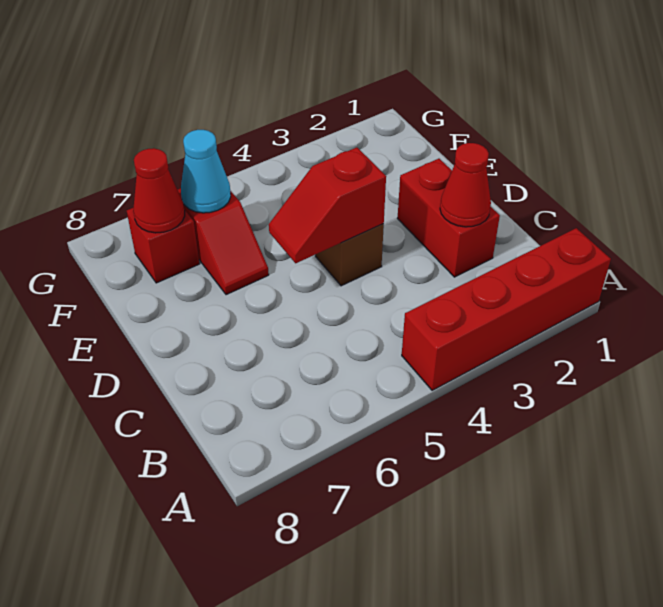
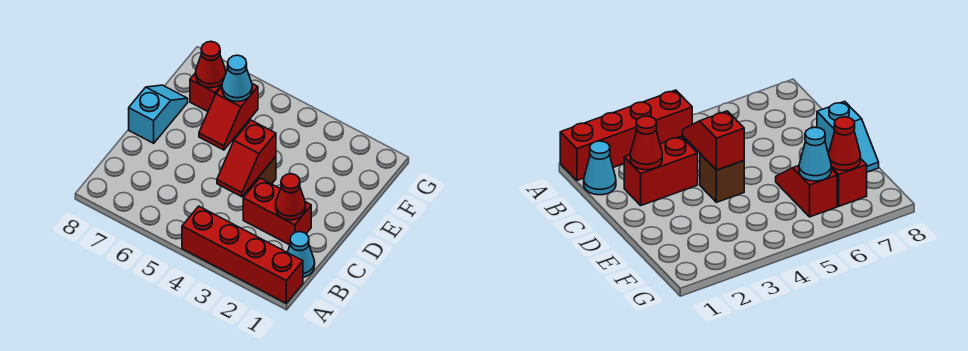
none -> cyan 1x1 cone [287,232,315,277]
red 1x2 brick [397,159,500,277] -> red 1x2 brick turned to [243,178,311,245]
red 1x2 slope [269,147,386,263] -> red 1x2 slope turned to [217,120,276,197]
none -> cyan 1x2 slope [129,85,188,143]

